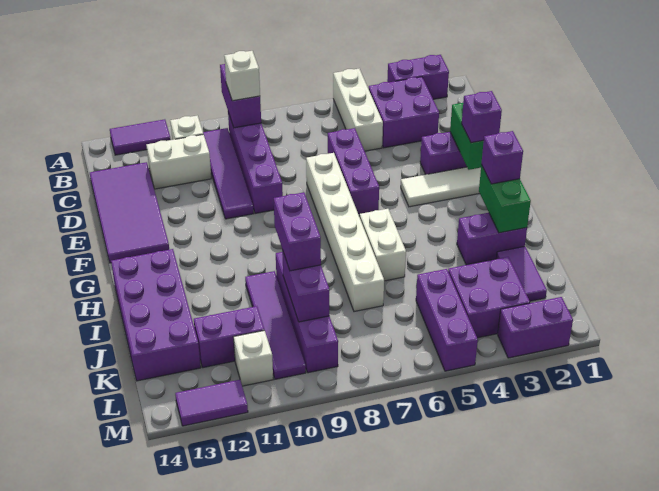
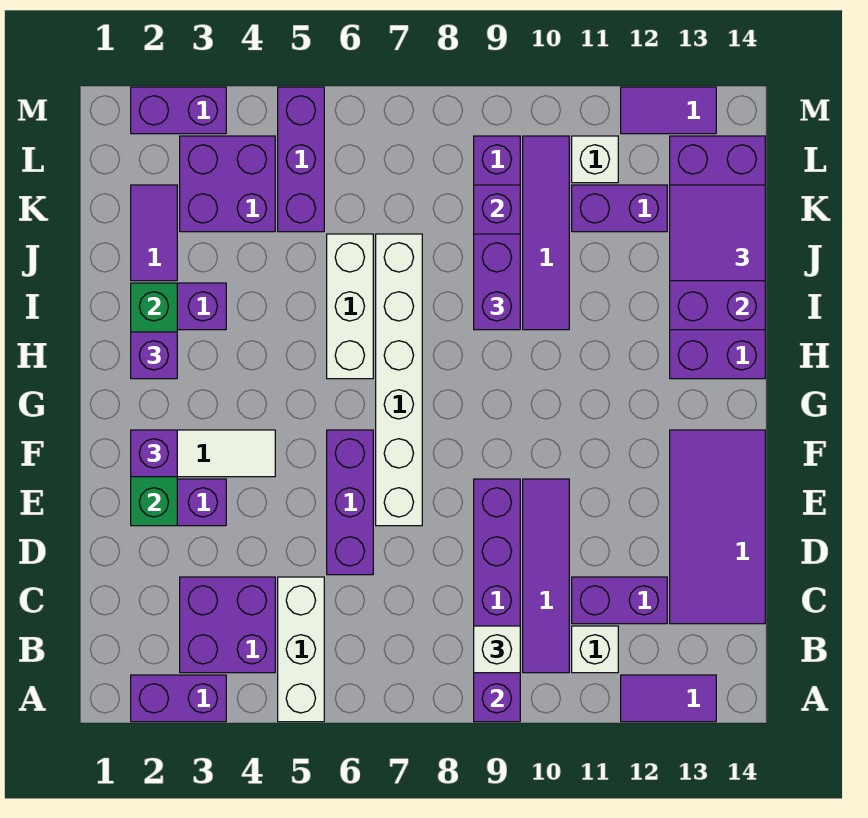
white 1x2 brick [147,134,211,189] -> purple 1x2 brick [572,577,667,624]
white 1x2 brick [360,209,406,281] -> white 1x3 brick [327,234,373,379]
none -> purple 2x4 brick [670,136,765,330]
none -> purple 2x2 tile [670,185,765,281]

